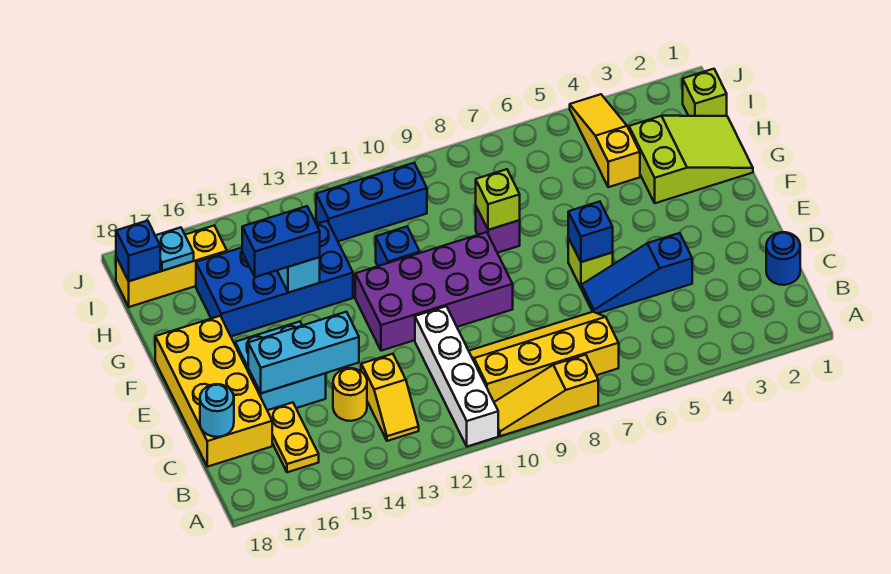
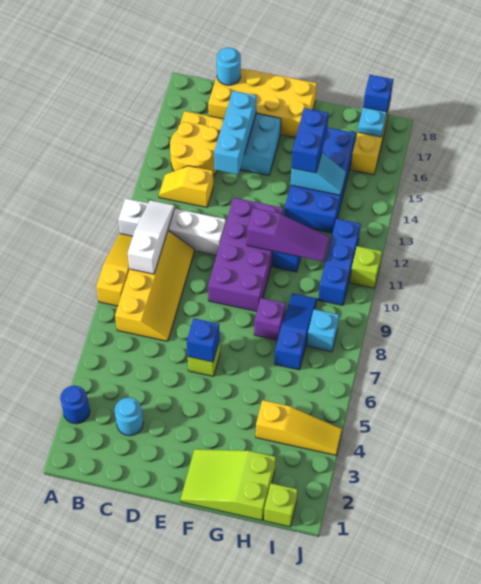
none -> white 1x3 slope [128,200,175,274]
blue 1x1 round brick [766,232,800,285] -> blue 1x1 round brick moved to [60,386,90,424]
none -> cyan 1x1 round brick [115,398,143,436]
yellow 1x1 round brick [333,368,367,421] -> yellow 2x2 round brick [170,122,219,176]
blue 1x3 slope [581,233,692,314] -> blue 1x3 slope moved to [275,293,317,370]
none -> purple 1x3 slope [247,208,330,262]
lime 2x3 slope [629,116,753,203] -> lime 2x3 slope turned to [180,449,276,520]
lime 1x1 brick [476,169,520,230] -> lime 1x1 brick moved to [350,246,382,288]
none -> cyan 1x1 brick [307,309,339,352]

